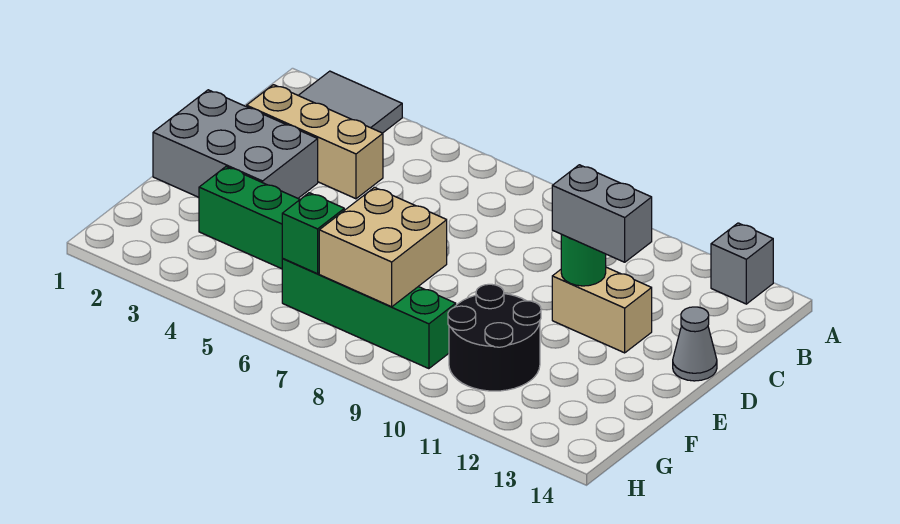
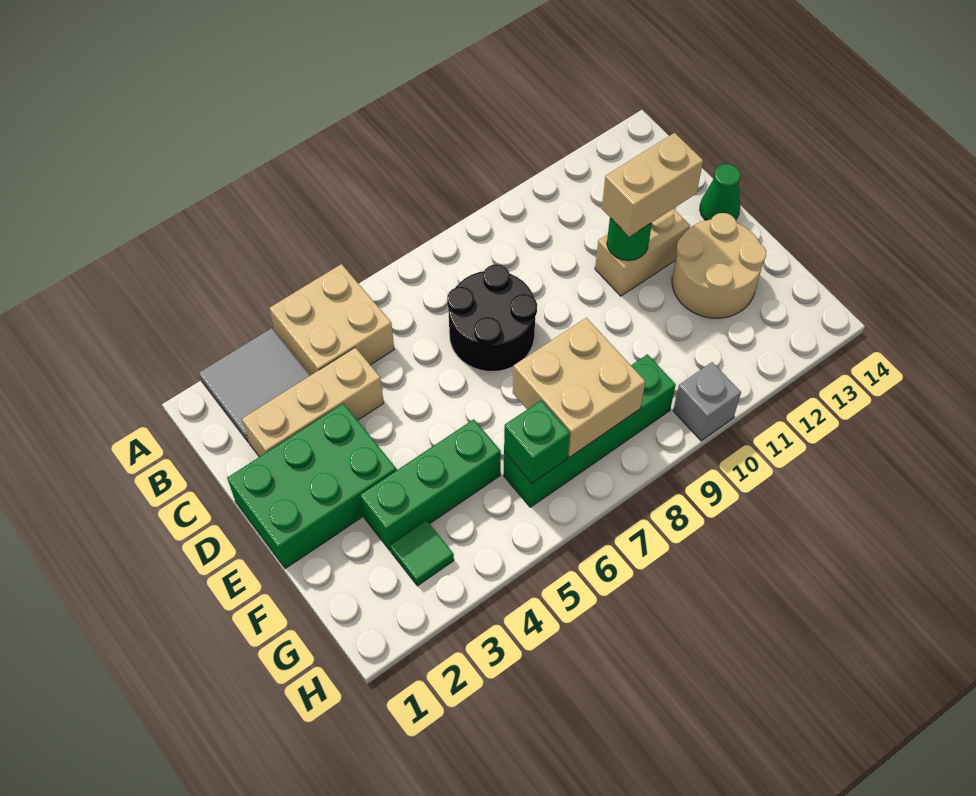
none -> tan 2x2 brick [269,264,394,375]
grey 1x1 brick [711,223,773,304] -> grey 1x1 brick moved to [673,362,741,441]
grey 2x3 brick [153,90,318,198] -> green 2x3 brick [227,403,396,569]
grey 1x2 brick [552,165,652,262] -> tan 1x2 brick [602,133,703,237]
grey 1x1 cone [673,307,717,381] -> green 1x1 cone [700,164,740,220]
none -> tan 2x2 round brick [672,213,766,318]
black 2x2 round brick [448,284,541,391] -> black 2x2 round brick moved to [447,264,537,371]
none -> green 1x1 tile [390,521,454,586]

